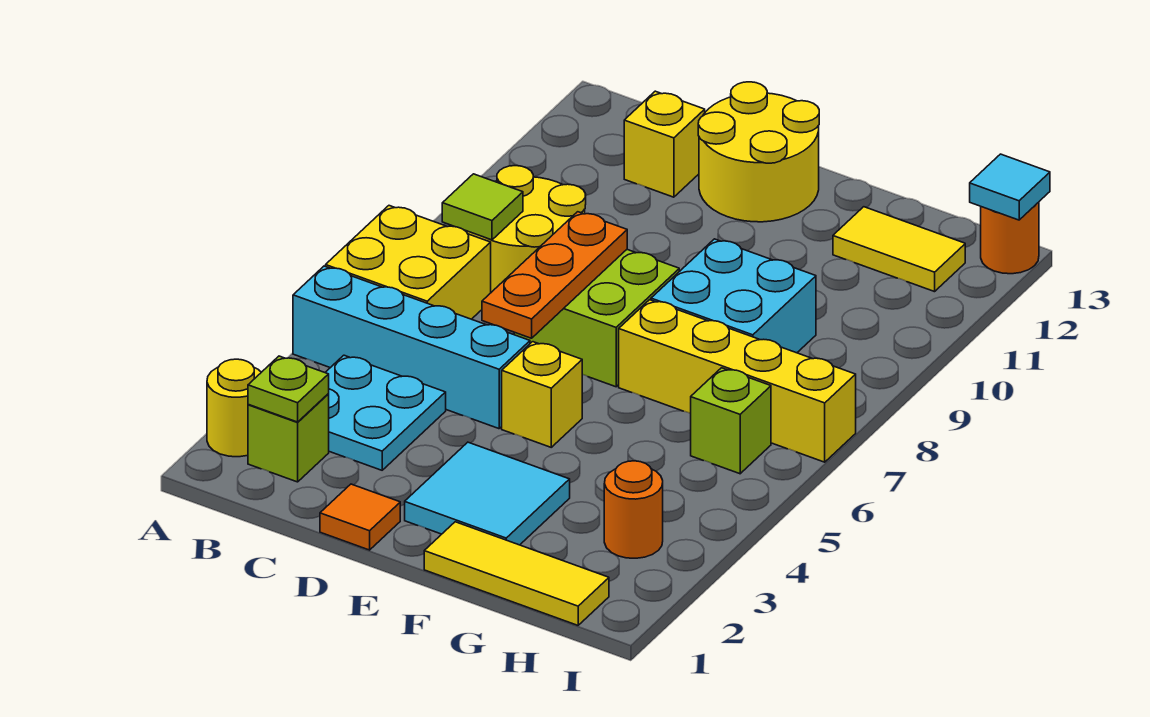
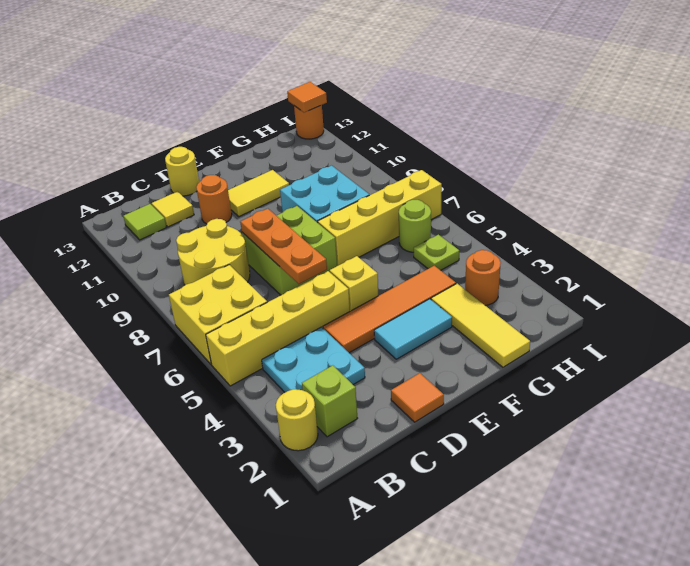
cyan 1x4 brick [293,266,530,429] -> yellow 1x4 brick [206,271,350,386]
lime 1x1 plate [248,356,329,422] -> lime 1x1 plate moved to [414,235,459,270]
lime 1x1 tile [442,174,523,240] -> lime 1x1 tile moved to [123,204,167,240]
yellow 1x1 brick [624,91,705,197] -> yellow 1x1 tile [152,192,194,227]
none -> orange 1x4 tile [323,266,456,353]
none -> orange 1x1 round brick [196,175,232,224]
yellow 2x2 round brick [698,82,819,222] -> yellow 1x1 round brick [165,147,199,196]
cyan 2x2 tile [405,442,570,545] -> cyan 1x2 tile [374,299,452,359]
yellow 1x3 tile [424,522,609,625] -> yellow 1x3 tile turned to [431,284,530,367]
yellow 1x2 tile [833,207,965,292] -> yellow 1x2 tile moved to [228,170,289,216]
lime 1x1 brick [691,368,771,474] -> lime 1x1 round brick [399,200,431,252]
cyan 1x1 tile [970,154,1050,220] -> orange 1x1 tile [287,82,327,112]

